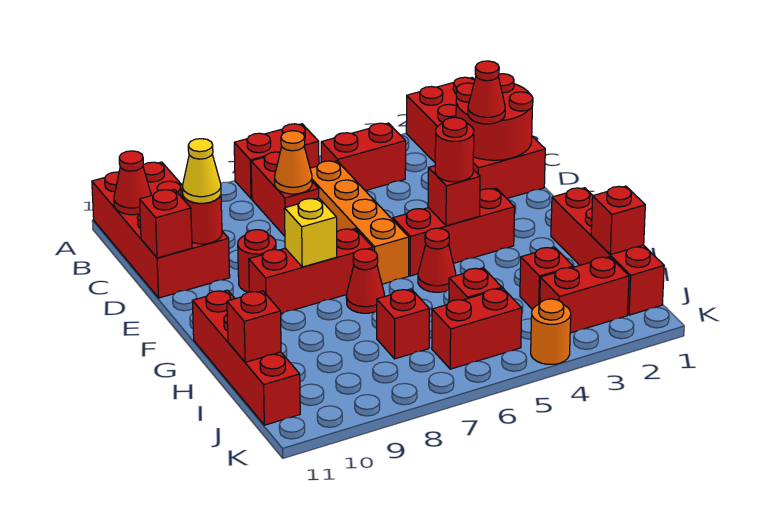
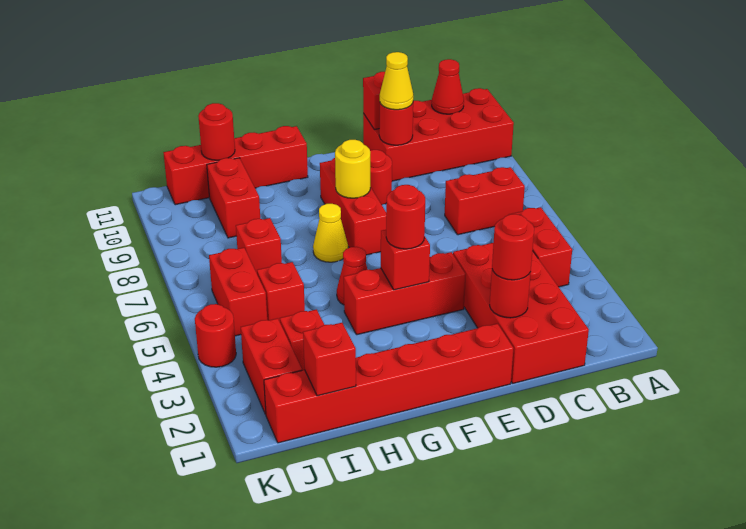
red 2x4 brick [406,77,545,198] -> red 2x4 brick turned to [453,243,589,383]
red 1x2 brick [234,124,319,199] -> red 1x2 brick moved to [207,158,260,238]
red 2x2 round brick [456,74,533,160] -> red 1x1 round brick [490,270,531,318]
orange 1x4 brick [310,161,409,284] -> none
orange 1x1 cone [275,131,312,194] -> none
red 1x1 cone [468,61,505,124] -> red 1x1 round brick [492,214,534,280]
red 1x3 brick [393,188,515,276] -> red 1x3 brick turned to [344,252,466,335]
yellow 1x1 brick [284,198,337,267] -> yellow 1x1 round brick [335,140,370,198]
red 1x4 brick [551,188,664,315] -> red 1x6 brick [264,324,513,443]
red 1x1 cone [346,249,385,313] -> yellow 1x1 cone [313,204,348,262]
red 1x1 brick [227,291,281,362] -> red 1x1 round brick [198,103,235,160]
orange 1x1 round brick [531,299,571,364] -> red 1x1 round brick [195,304,236,367]

